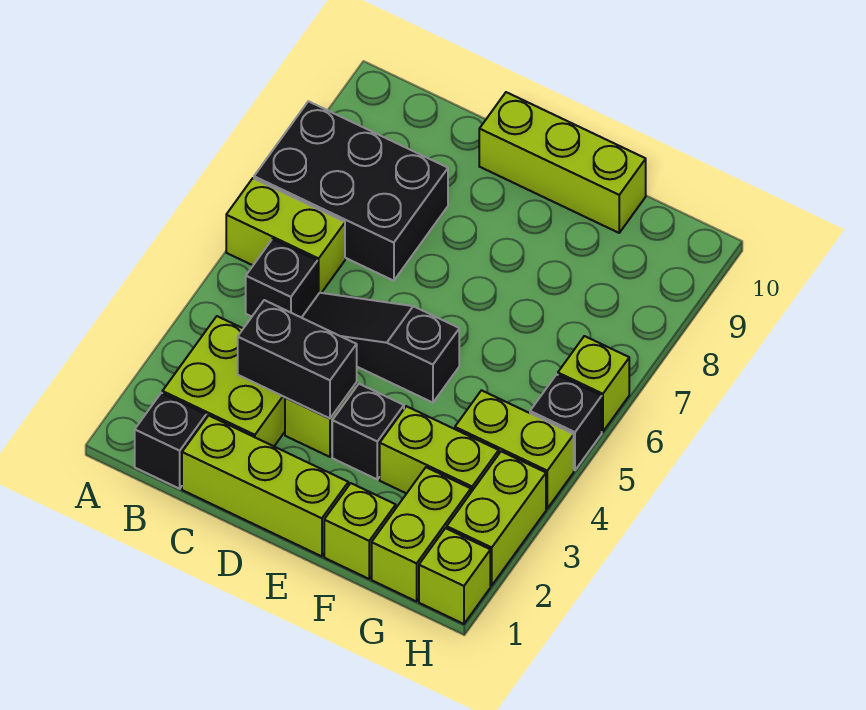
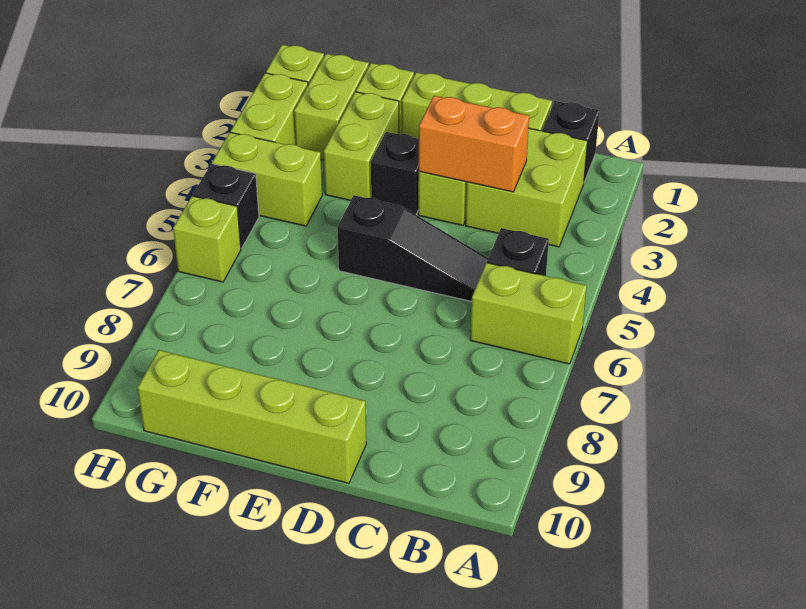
black 2x3 brick [254,101,448,281] -> none
black 1x2 brick [238,300,357,419] -> orange 1x2 brick [419,96,529,192]
lime 1x3 brick [479,92,646,233] -> lime 1x4 brick [137,350,366,483]
lime 1x2 brick [380,406,499,494] -> lime 1x2 brick turned to [324,92,399,200]

